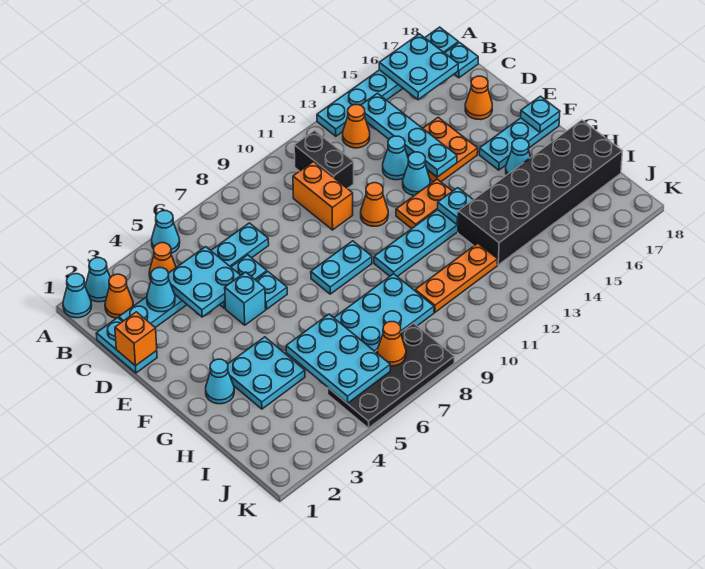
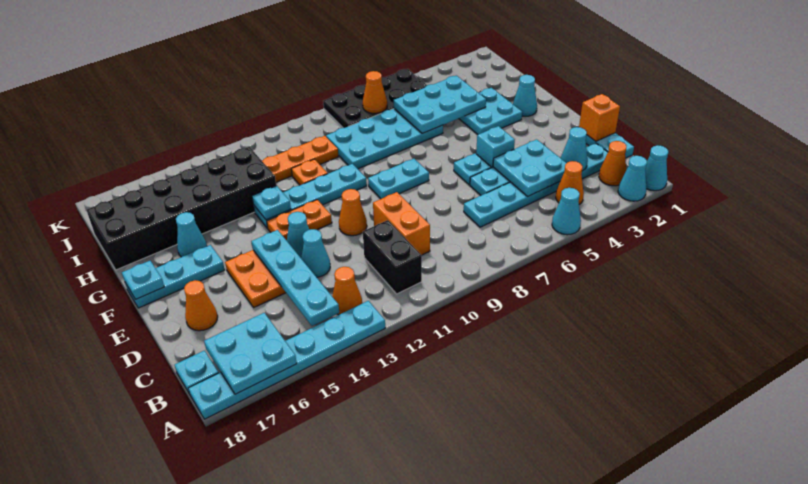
cyan 2x3 plate [286,314,390,404] -> cyan 2x3 plate turned to [394,75,486,134]
none -> orange 1x1 plate [291,159,328,185]

